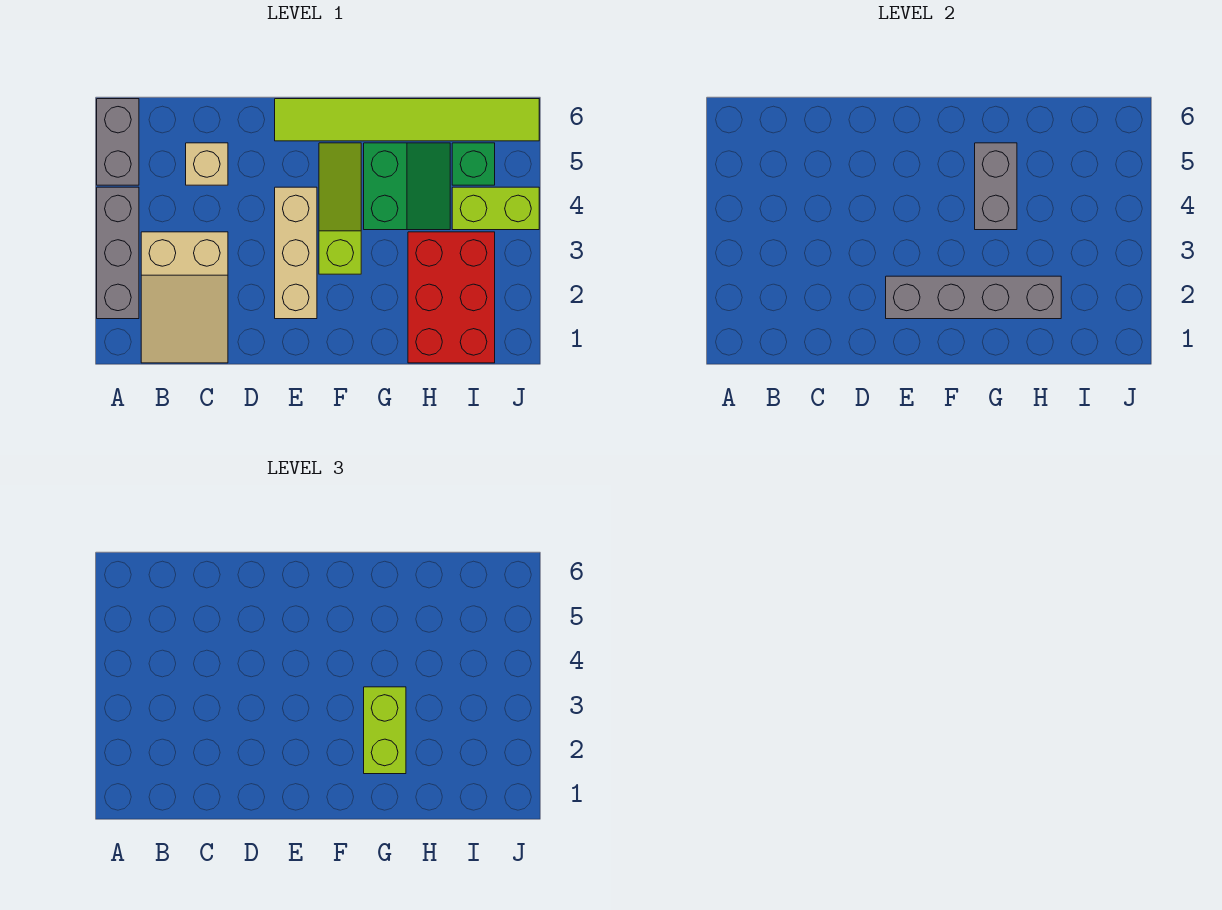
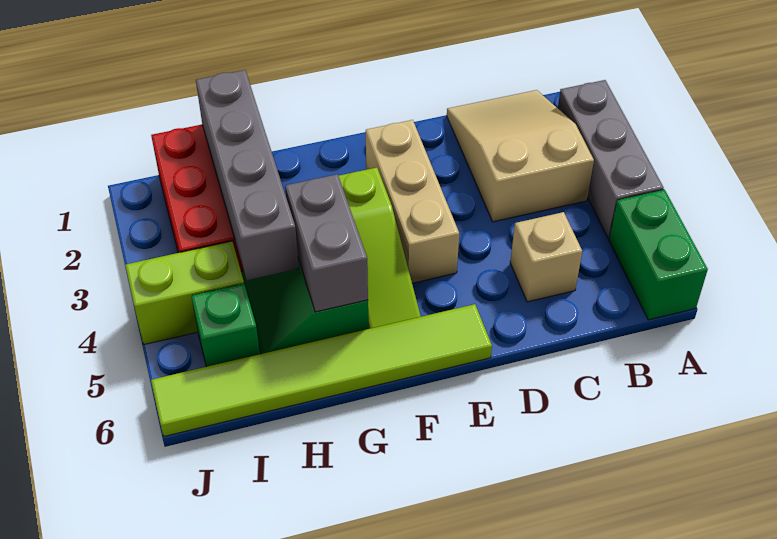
grey 1x2 brick [97,99,139,185] -> green 1x2 brick [609,190,708,320]
grey 1x4 brick [886,276,1061,319] -> grey 1x4 brick turned to [196,70,299,280]
lime 1x2 brick [364,687,406,774] -> none

